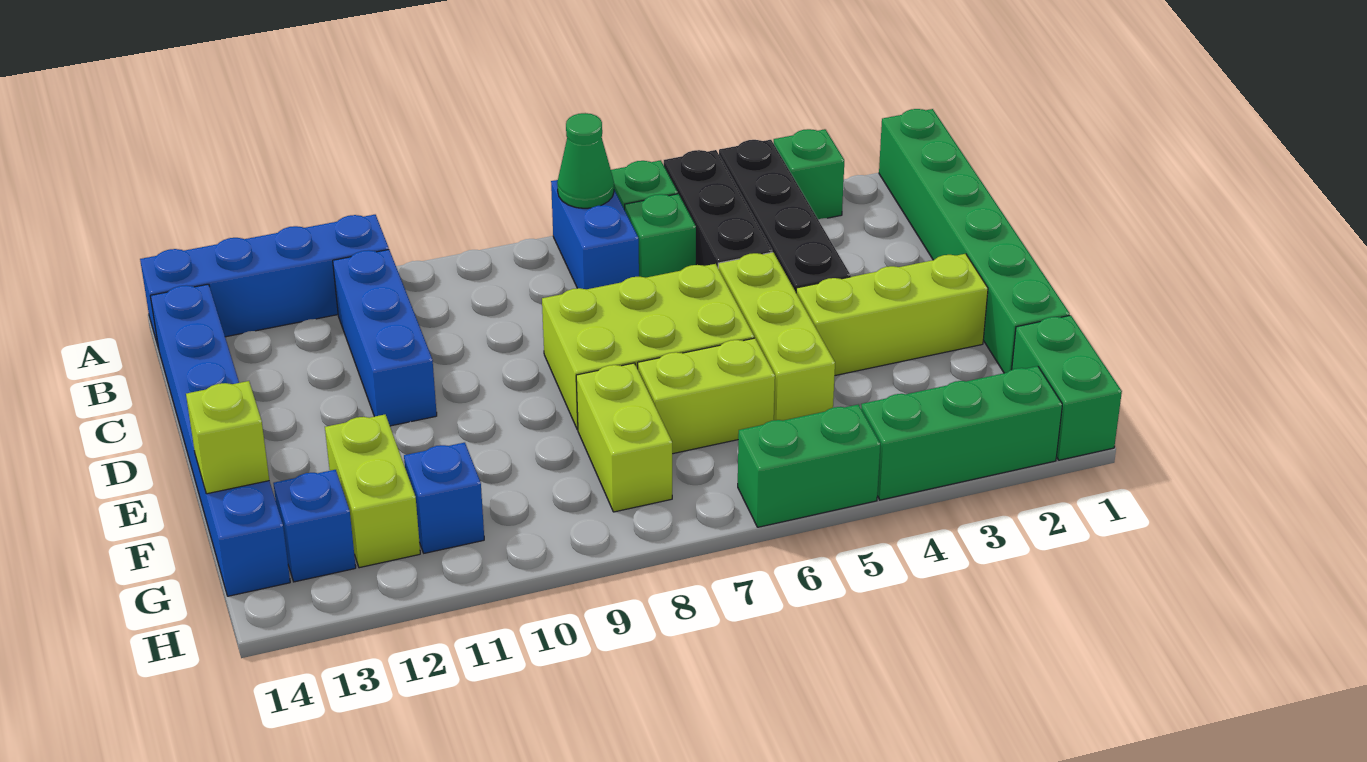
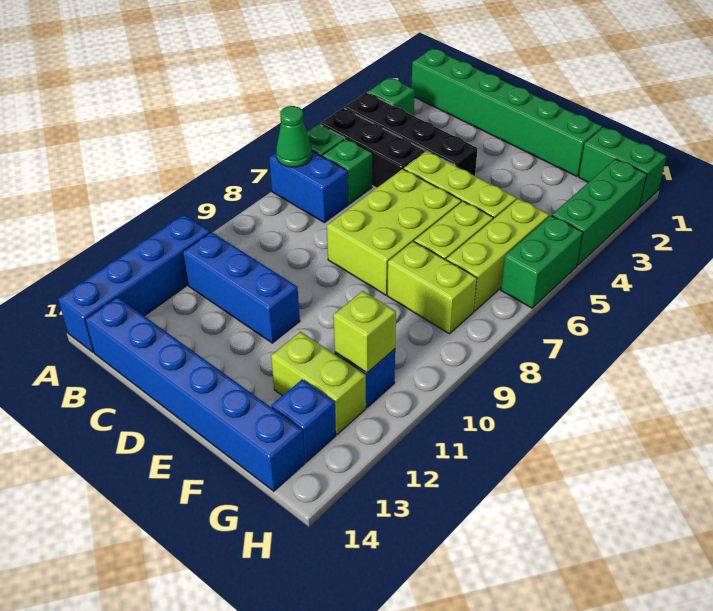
lime 1x3 brick [796,254,988,375] -> lime 1x3 brick moved to [446,199,549,311]
lime 1x1 brick [186,381,269,494] -> lime 1x1 brick moved to [333,291,396,373]

